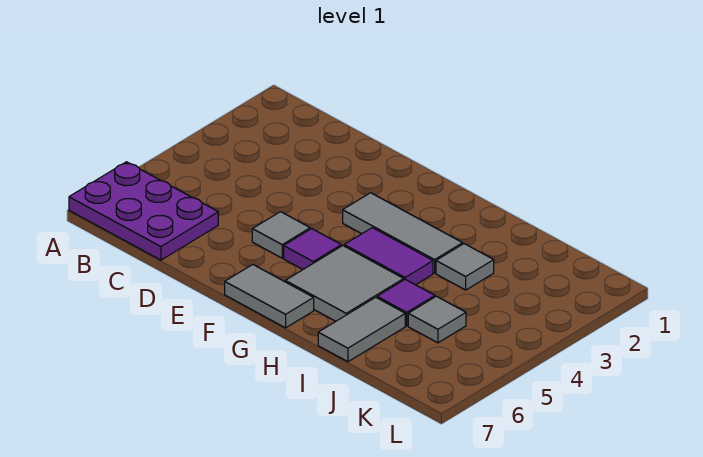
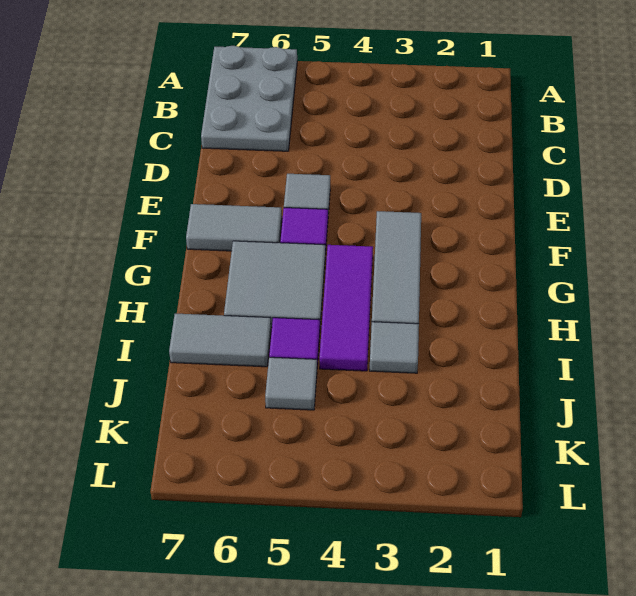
purple 2x3 plate [69,162,218,260] -> grey 2x3 plate [201,46,297,151]
grey 1x2 tile [225,265,314,328] -> grey 1x2 tile turned to [186,204,282,251]
purple 1x2 tile [344,228,433,285] -> purple 1x3 tile [319,245,373,371]

